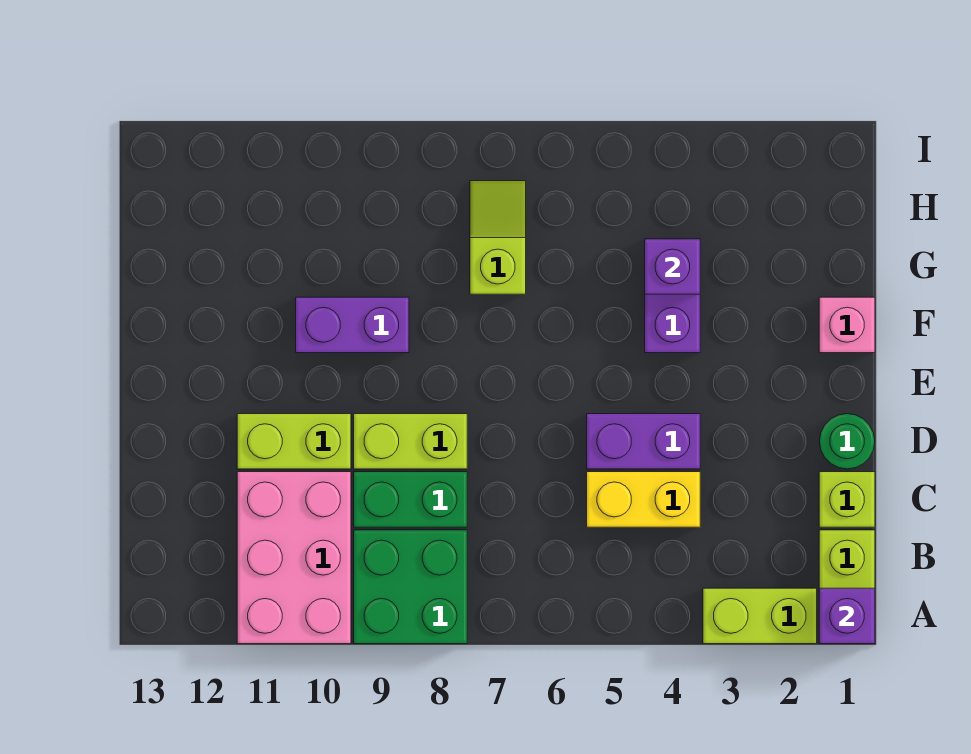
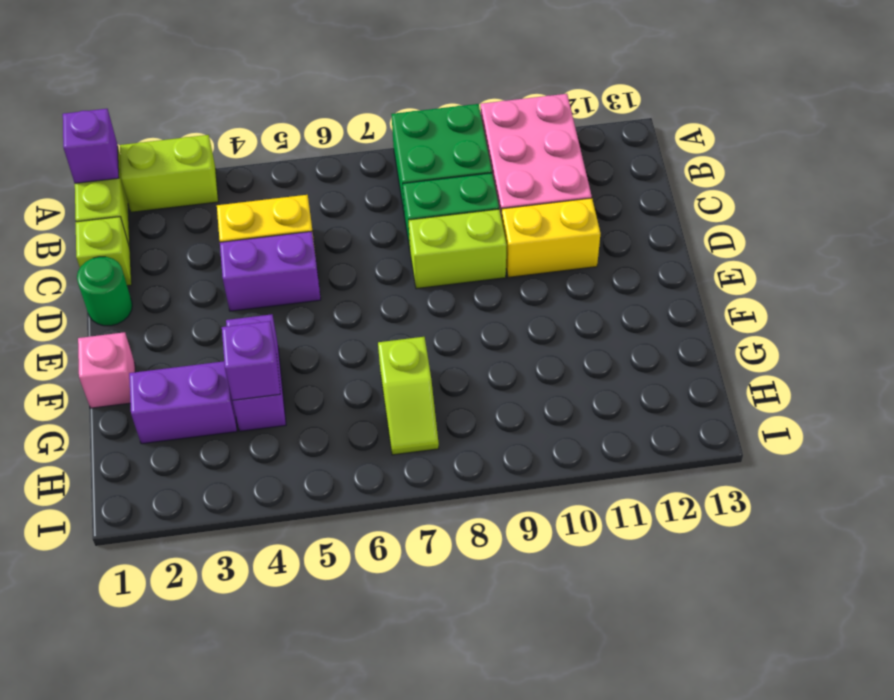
lime 1x2 brick [237,414,351,469] -> yellow 1x2 brick [502,198,600,277]
purple 1x2 brick [296,297,409,353] -> purple 1x2 brick moved to [129,361,237,444]

